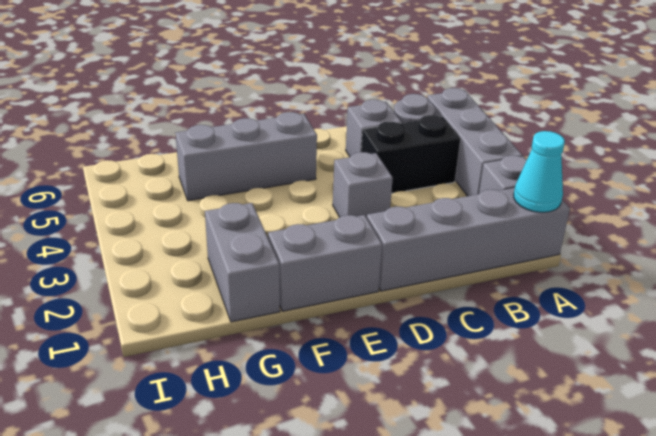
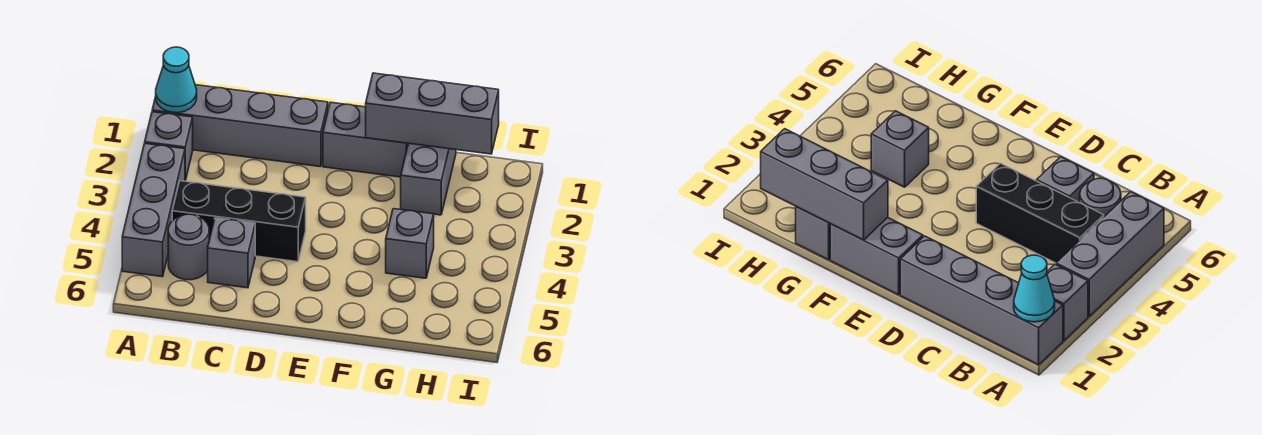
black 1x2 brick [361,115,460,193] -> black 1x3 brick [172,181,306,262]
grey 1x1 brick [333,152,393,218] -> grey 1x1 brick moved to [386,209,434,278]
grey 1x3 brick [175,112,317,201] -> grey 1x3 brick moved to [366,73,499,154]

